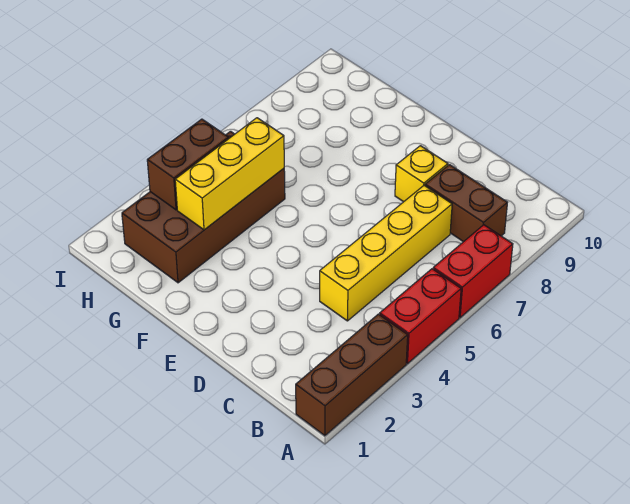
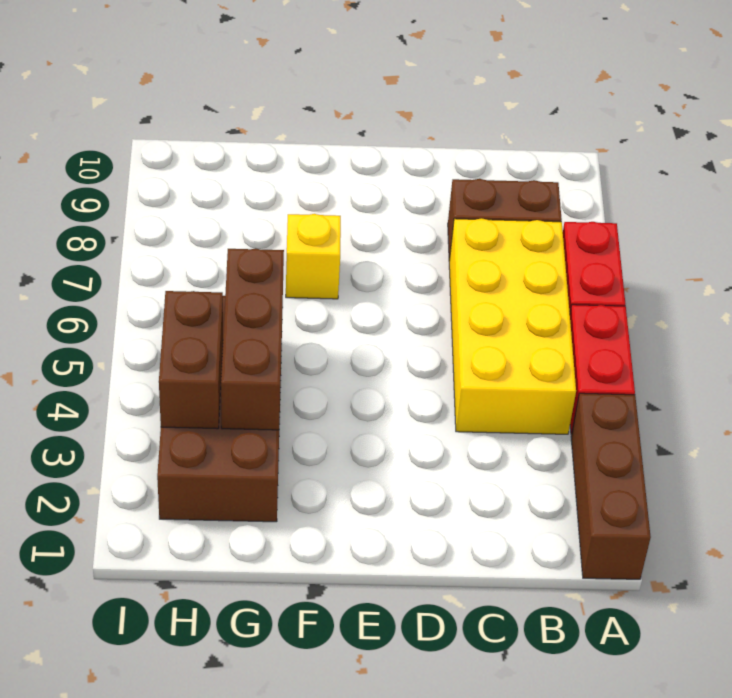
yellow 1x4 brick [320,185,452,321] -> yellow 2x4 brick [449,218,576,434]
yellow 1x1 brick [395,146,448,202] -> yellow 1x1 brick moved to [286,214,341,299]
yellow 1x3 brick [175,118,284,230] -> brown 1x3 brick [221,249,284,430]

